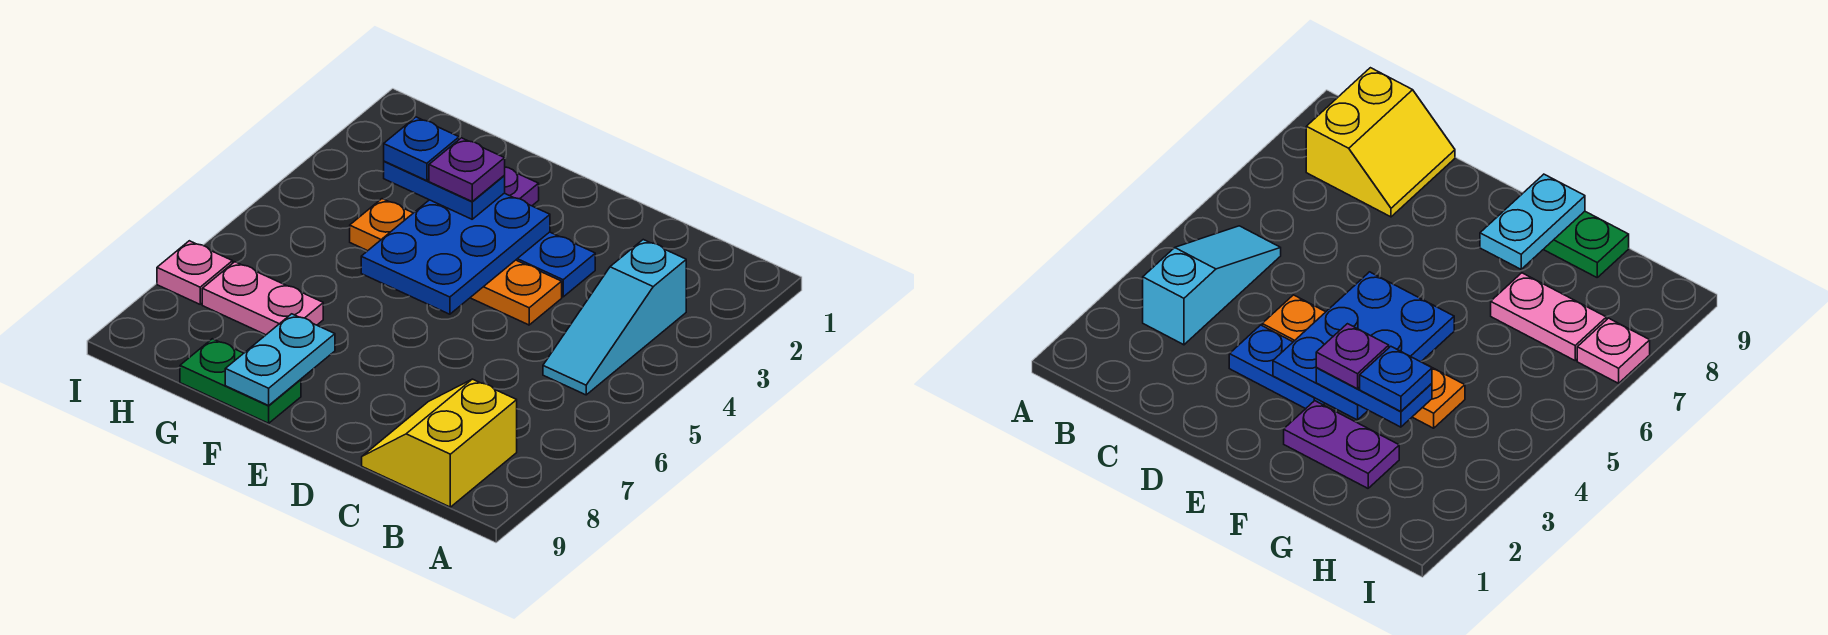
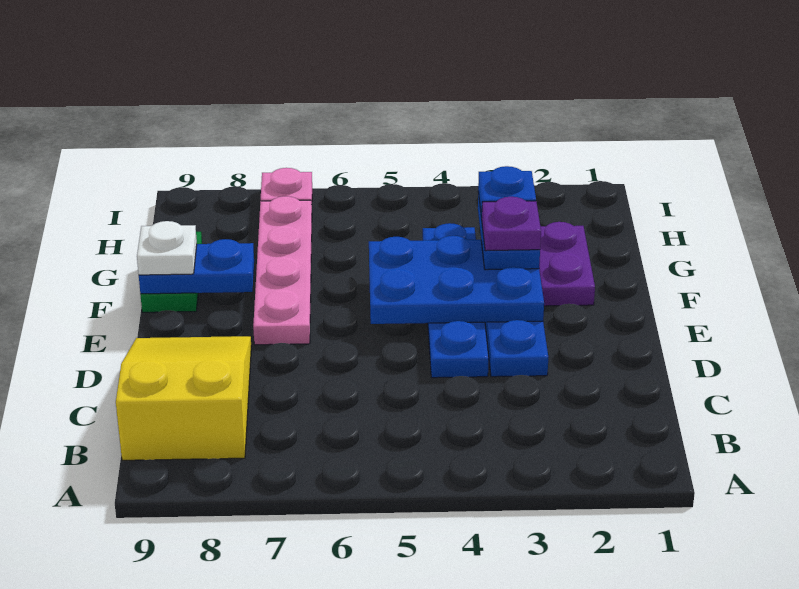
cyan 1x3 slope [543,240,686,395] -> none
yellow 2x2 slope [362,379,517,507] -> yellow 2x3 slope [116,336,251,460]
orange 1x4 plate [350,199,562,325] -> blue 1x4 plate [423,223,489,378]
cyan 1x2 plate [225,314,335,405] -> blue 1x2 plate [139,239,254,294]
none -> white 1x1 plate [137,221,197,275]
pink 1x2 plate [202,262,323,335] -> pink 1x4 plate [253,196,312,345]

